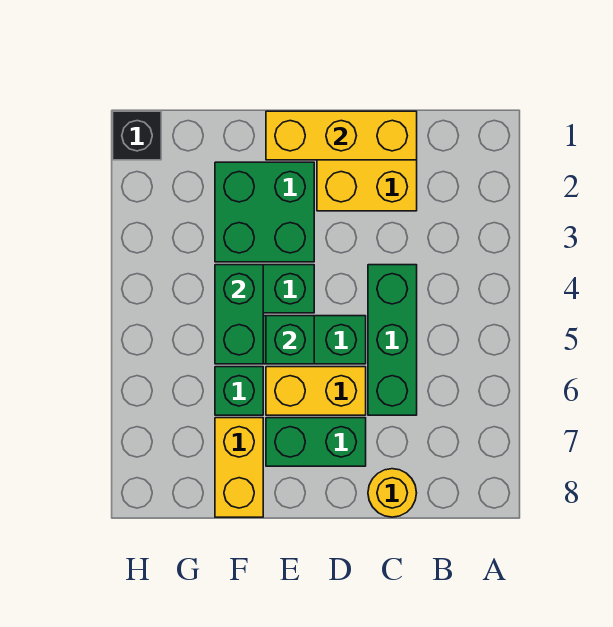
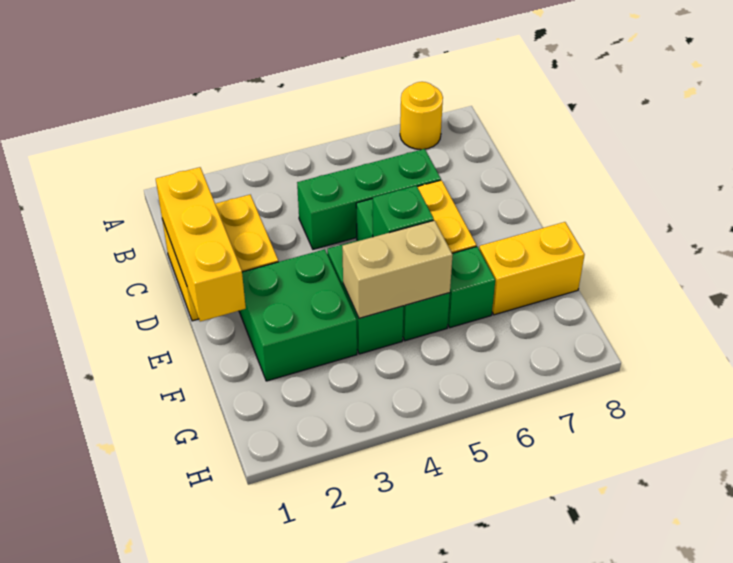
yellow 1x1 round brick [368,469,416,517] -> yellow 1x1 round brick moved to [400,82,443,150]
green 1x2 brick [266,418,366,466] -> none
green 1x2 brick [215,265,263,364] -> tan 1x2 brick [342,220,453,318]
black 1x1 brick [113,111,161,160] -> none

